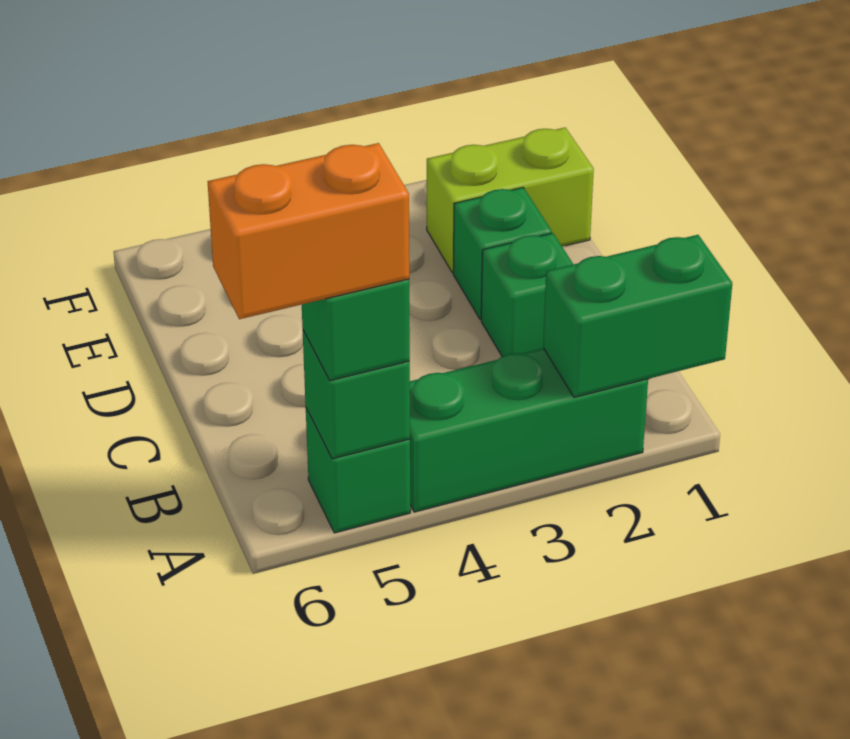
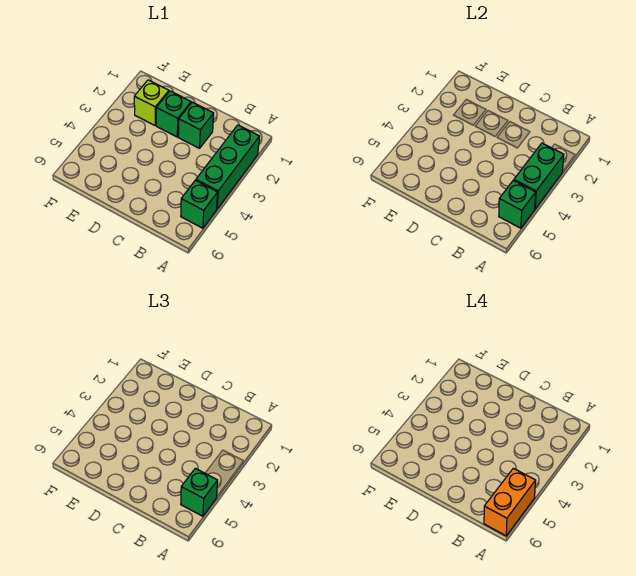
green 1x2 brick [543,235,732,397] -> green 1x2 brick moved to [514,143,564,209]
lime 1x2 brick [427,128,594,273] -> lime 1x1 brick [134,80,169,125]

